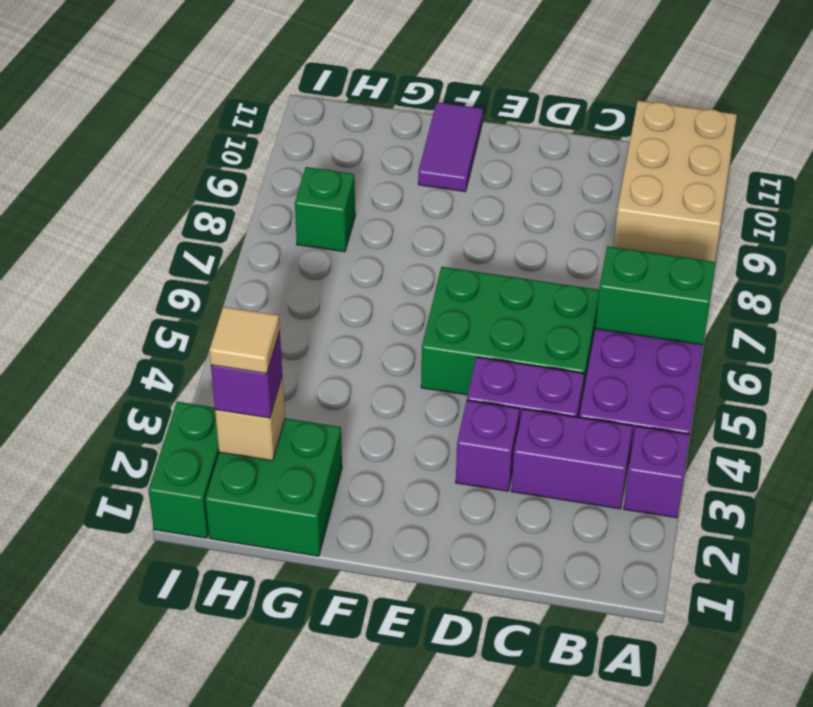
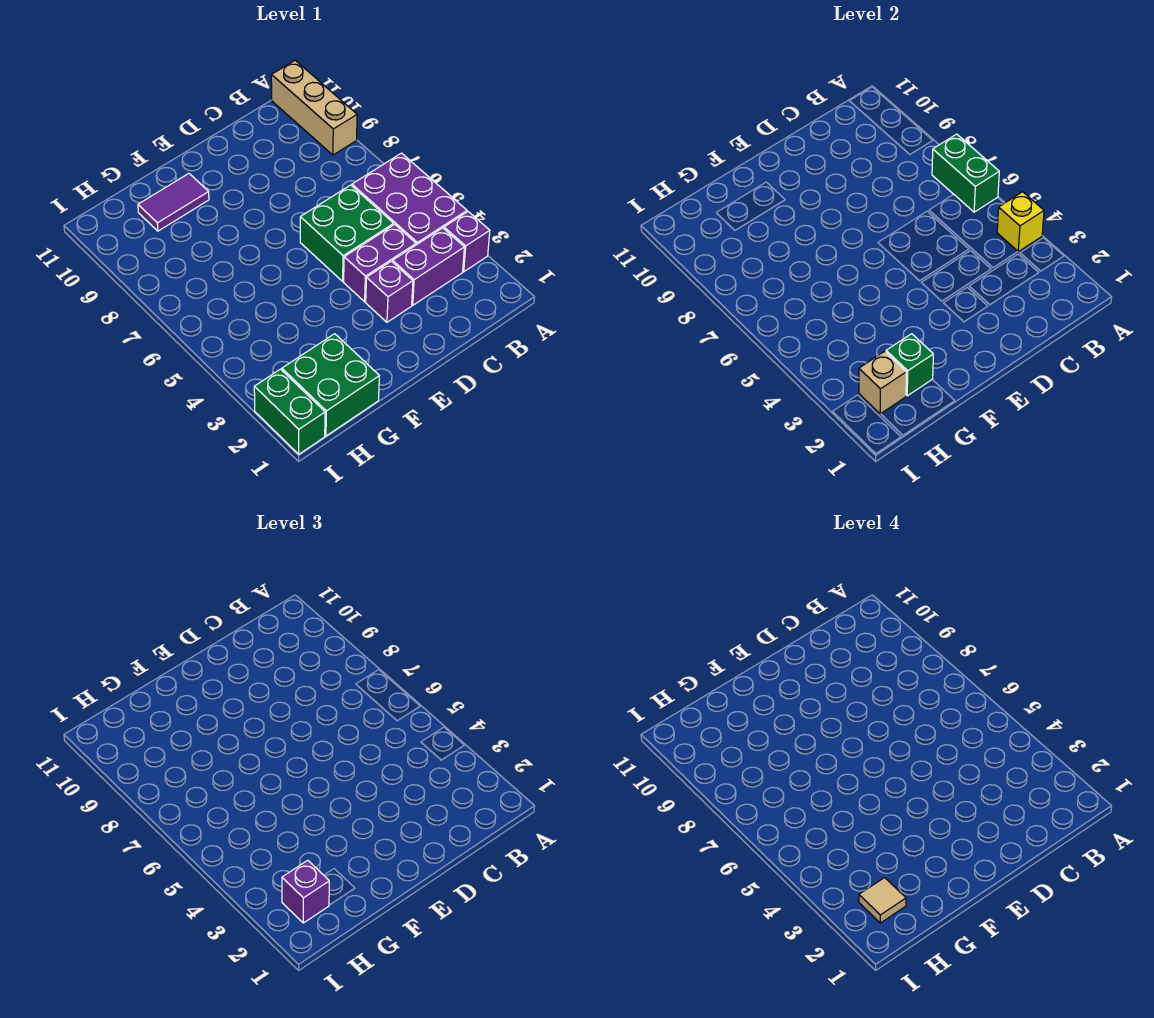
none -> yellow 1x1 brick [997,192,1044,252]
green 1x2 brick [595,246,716,345] -> green 1x2 brick turned to [932,134,999,212]
tan 2x3 brick [614,101,737,262] -> tan 1x3 brick [271,60,357,155]
green 2x3 brick [421,267,599,404] -> green 2x2 brick [300,185,394,281]
purple 1x2 tile [418,102,483,192] -> purple 1x2 tile turned to [138,174,209,231]
green 1x1 brick [295,167,355,252] -> green 1x1 brick moved to [886,334,933,396]

